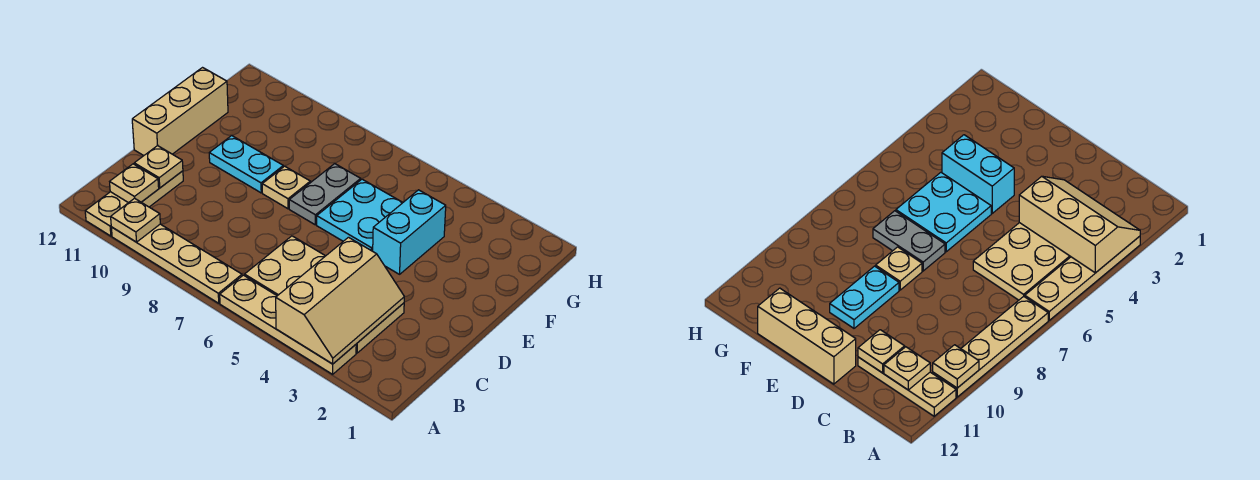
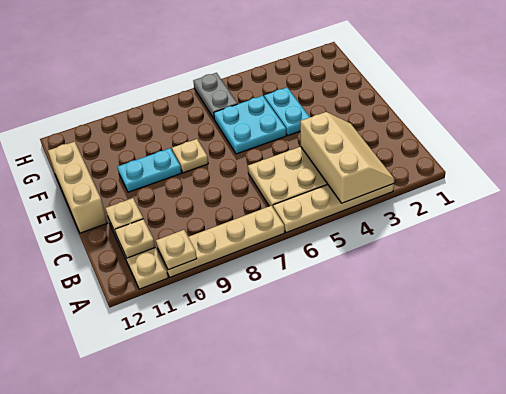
cyan 1x2 brick [373,190,446,274] -> cyan 1x2 plate [264,88,310,136]
grey 1x2 plate [289,164,361,225] -> grey 1x2 plate moved to [193,73,237,118]

